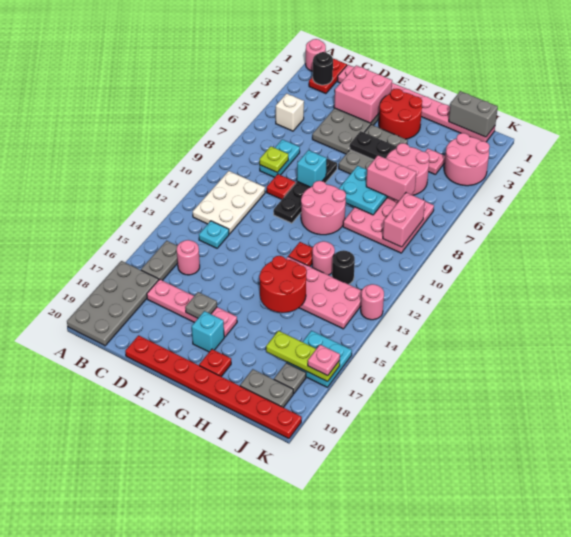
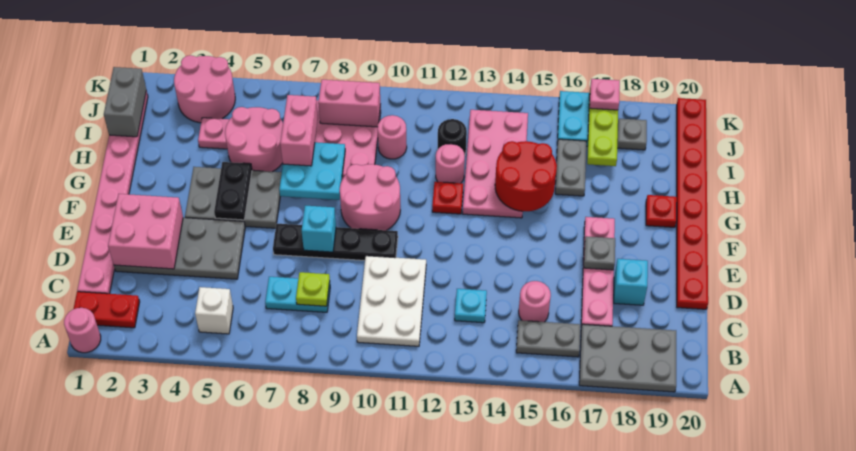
grey 2x4 plate [67,261,159,346] -> grey 2x3 plate [579,324,676,392]
black 1x1 round brick [313,52,333,85] -> none
white 2x3 plate [193,171,265,234] -> white 2x3 plate turned to [357,256,426,346]
red 1x1 plate [267,174,296,199] -> none
red 2x2 round brick [379,89,422,139] -> none
cyan 1x1 brick [192,311,224,352] -> cyan 1x1 brick moved to [614,259,648,305]
grey 1x2 plate [240,369,293,408] -> grey 1x2 plate moved to [555,139,587,196]
pink 1x1 round brick [361,284,384,320] -> pink 1x1 round brick moved to [378,115,407,159]

